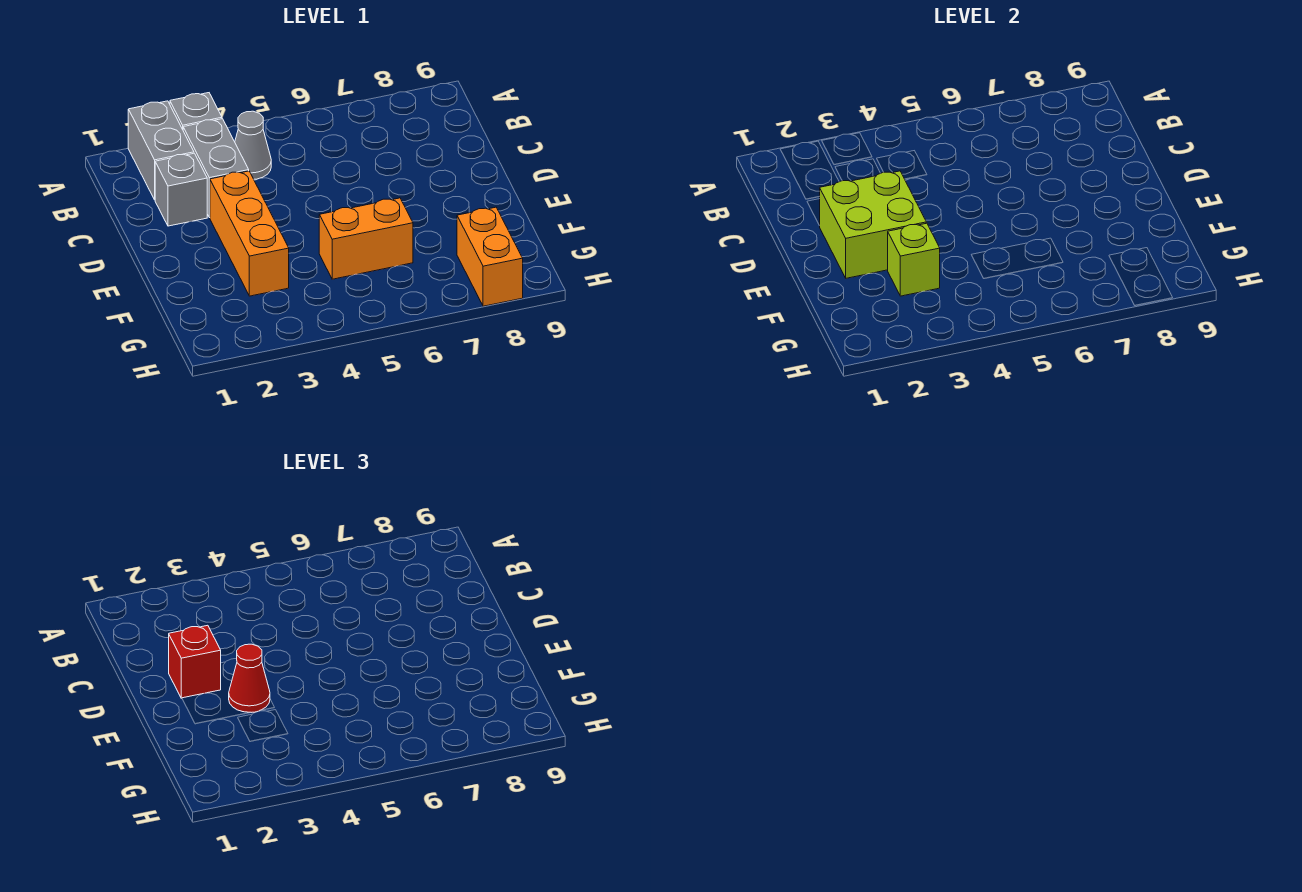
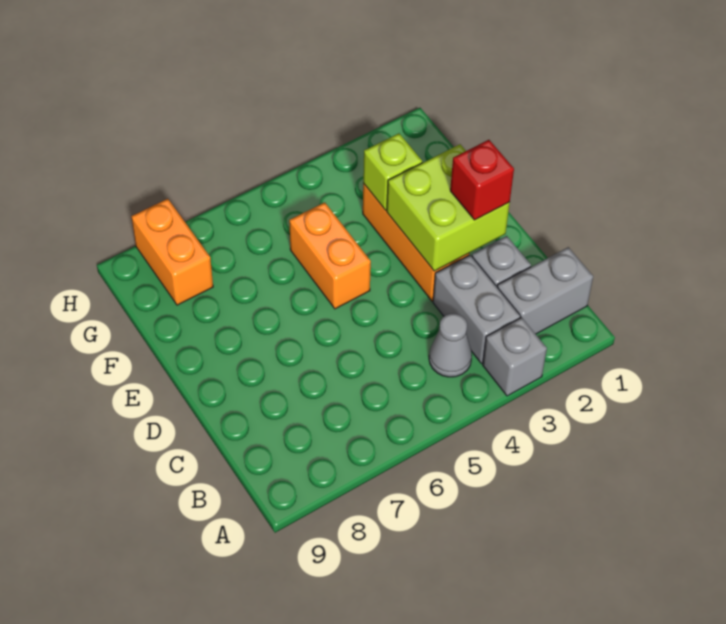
grey 1x2 brick [128,101,194,200] -> grey 1x2 brick turned to [497,247,593,334]
red 1x1 cone [229,644,270,713] -> none
orange 1x2 brick [319,198,413,279] -> orange 1x2 brick turned to [289,202,371,309]

